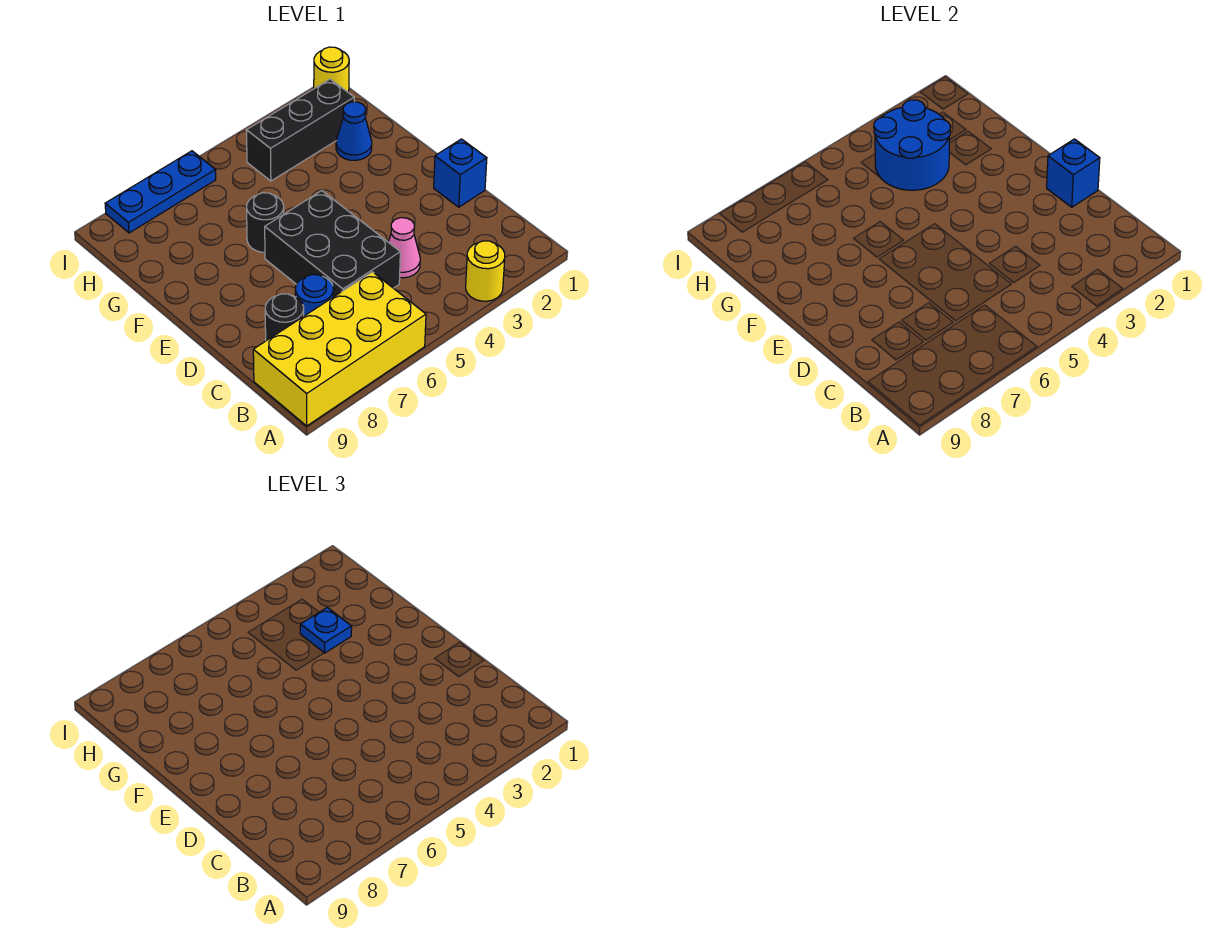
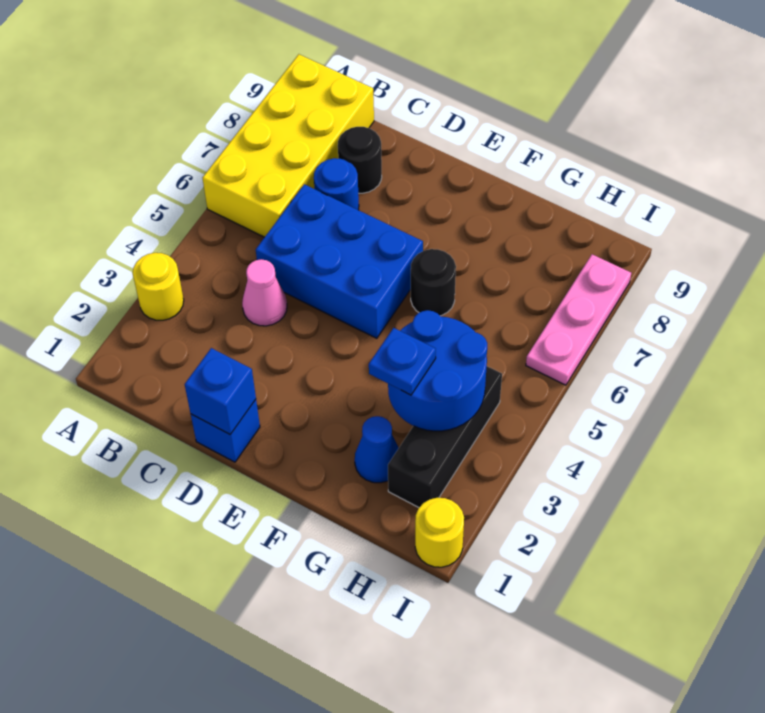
black 2x3 brick [265,191,400,297] -> blue 2x3 brick [256,184,423,338]
blue 1x3 plate [105,151,216,233] -> pink 1x3 plate [526,254,631,385]

